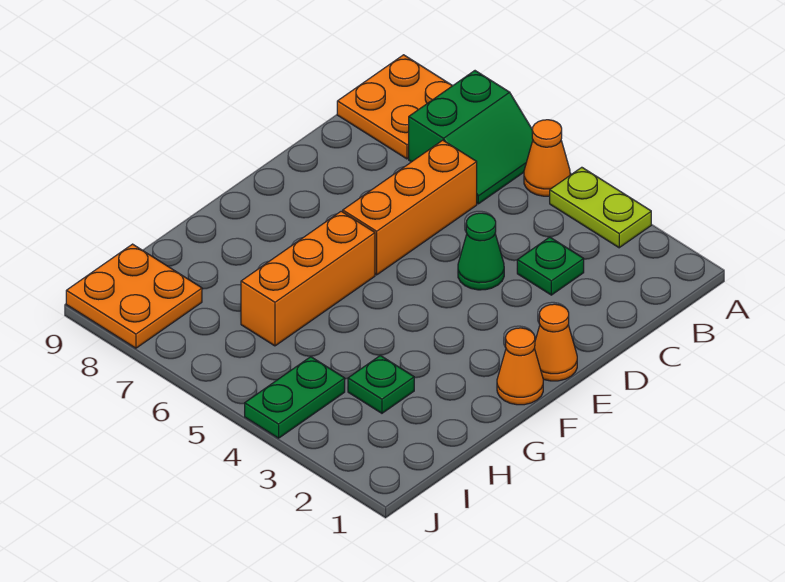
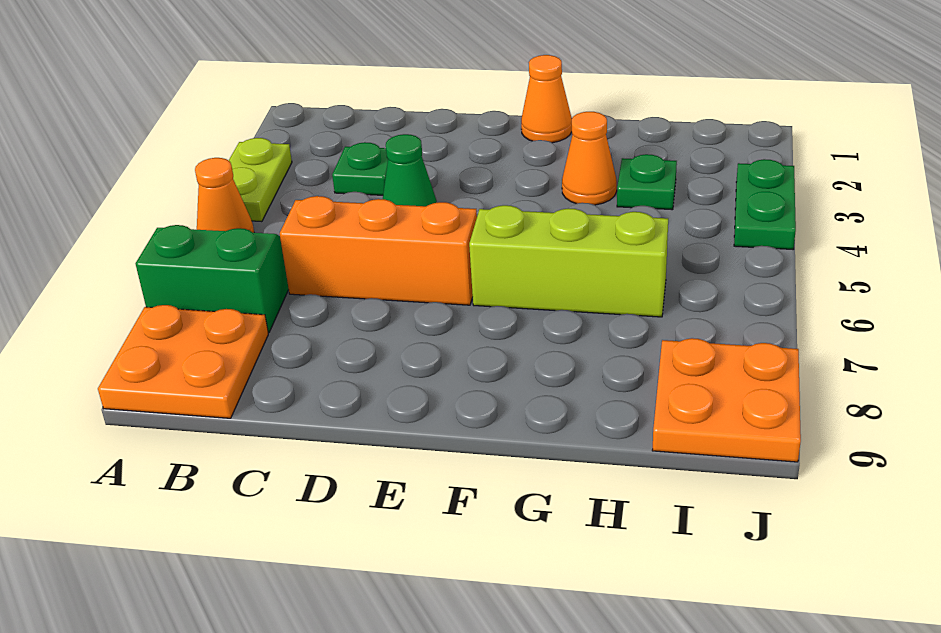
orange 1x1 cone [535,304,577,381] -> orange 1x1 cone moved to [562,112,617,205]
orange 1x3 brick [241,211,375,346] -> lime 1x3 brick [469,205,668,317]
green 1x2 plate [245,357,345,438] -> green 1x2 plate turned to [734,159,796,249]

